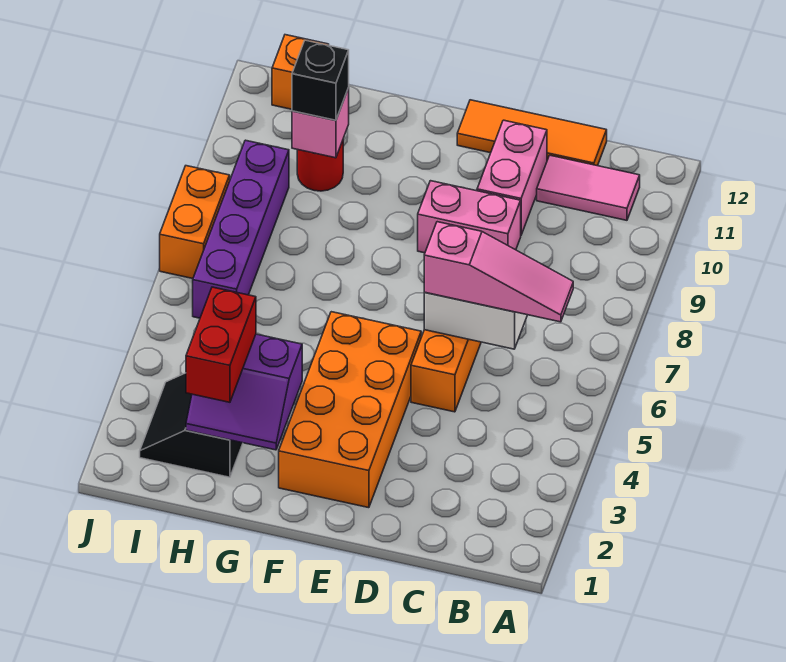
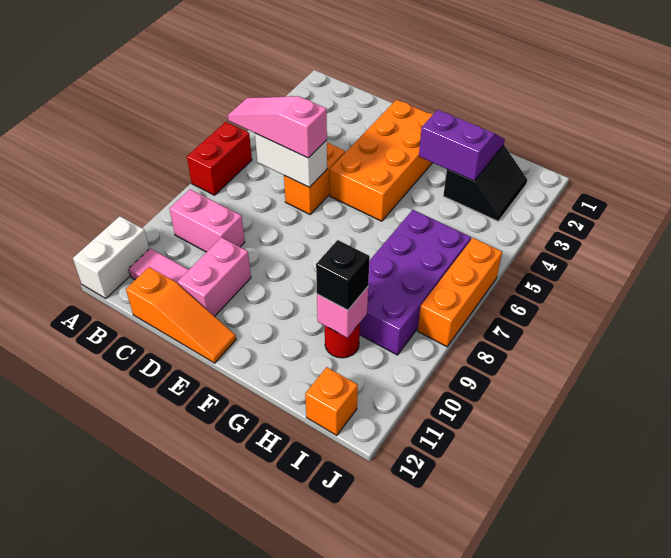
none -> white 1x2 brick [73,216,149,299]
orange 1x3 tile [457,100,607,166] -> orange 1x3 slope [126,267,236,363]
pink 1x2 brick [418,181,521,253] -> pink 1x2 brick moved to [169,189,245,252]
red 1x2 brick [186,287,256,402] -> red 1x2 brick moved to [187,122,252,195]
purple 1x4 brick [193,140,289,318] -> purple 2x4 brick [360,210,471,355]
orange 1x2 brick [160,166,230,279] -> orange 1x3 brick [418,238,502,347]

